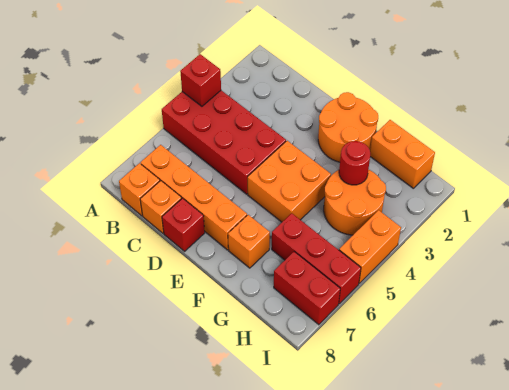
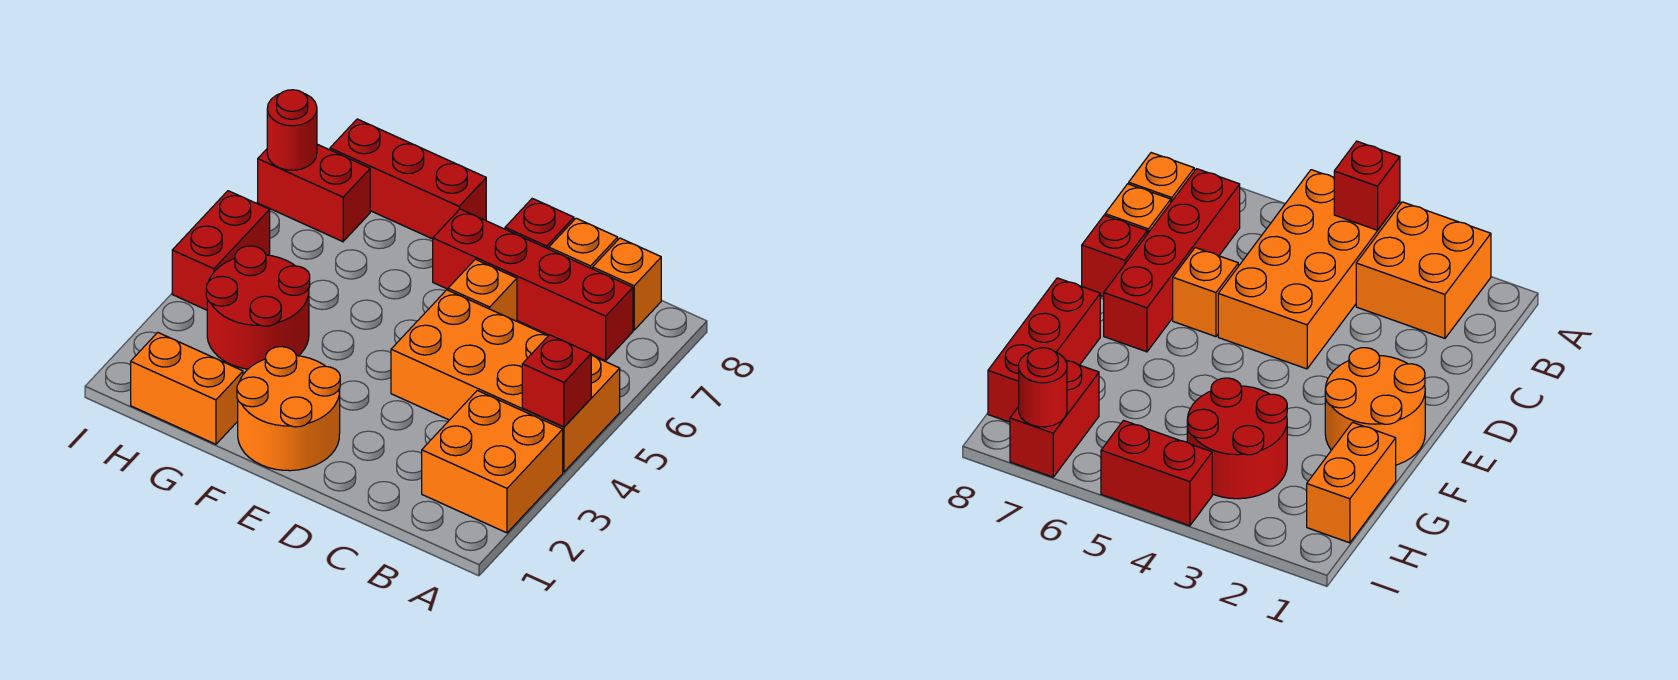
red 2x4 brick [162,90,286,194] -> orange 2x4 brick [391,290,620,472]
orange 1x4 brick [141,145,247,250] -> red 1x4 brick [433,209,633,361]
orange 2x2 brick [248,141,331,222] -> orange 2x2 brick moved to [422,390,563,533]
orange 1x1 brick [228,215,270,268] -> orange 1x1 brick moved to [448,259,517,321]
orange 2x2 round brick [324,169,386,235] -> red 2x2 round brick [206,246,310,369]
red 1x1 round brick [339,141,370,185] -> red 1x1 round brick moved to [267,90,317,170]
red 1x3 brick [272,213,361,304] -> red 1x3 brick moved to [330,119,486,239]
orange 1x2 brick [339,210,401,284] -> red 1x2 brick [172,191,270,310]

